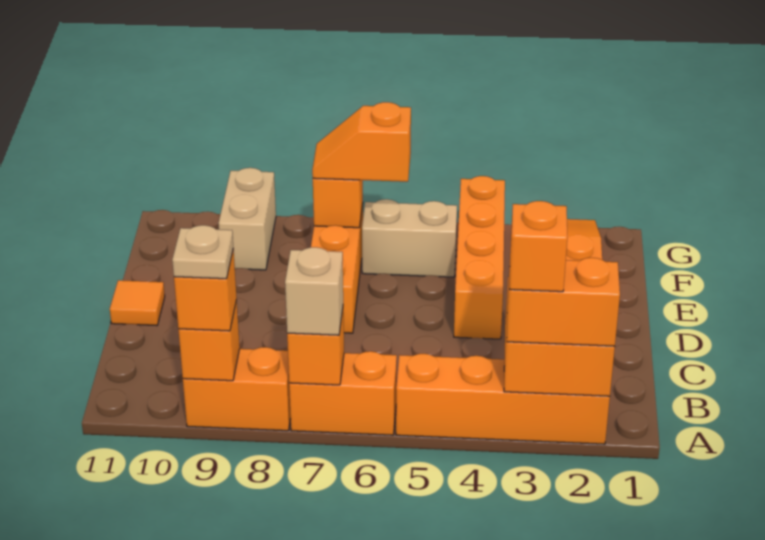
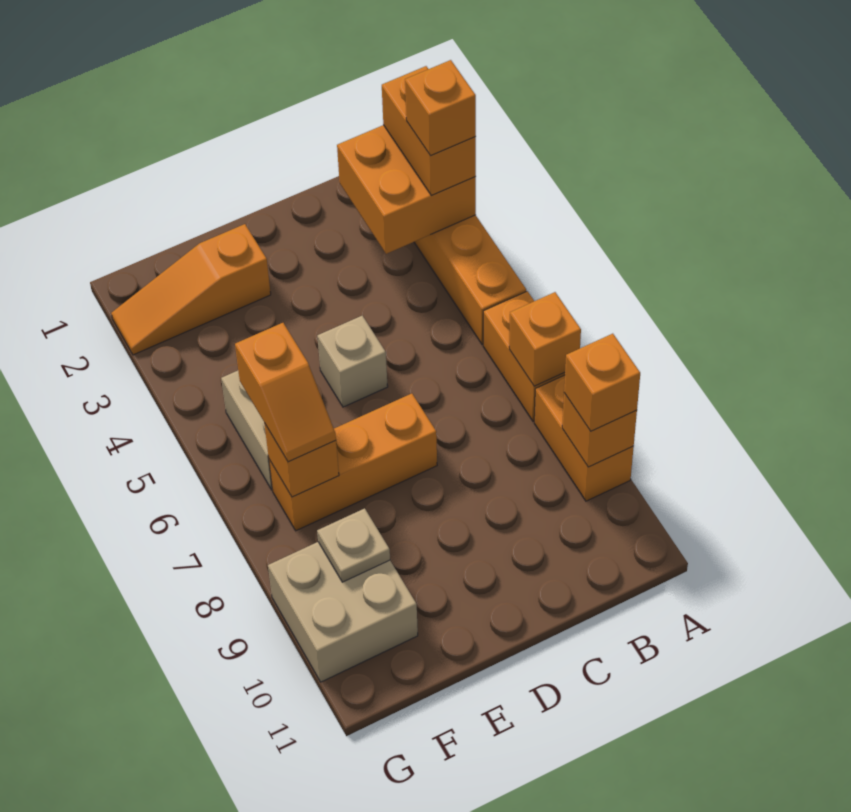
tan 1x1 brick [285,247,343,335] -> tan 1x1 brick moved to [317,316,388,407]
tan 1x1 plate [172,225,233,279] -> tan 1x1 plate moved to [317,508,390,582]
orange 1x4 brick [454,176,505,339] -> none
orange 1x1 tile [110,280,165,326] -> none
tan 1x2 brick [218,168,276,270] -> tan 2x2 brick [268,542,418,682]

